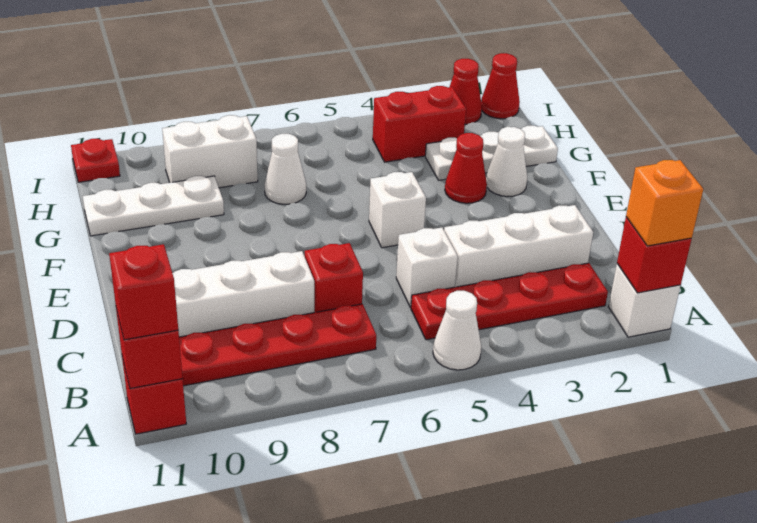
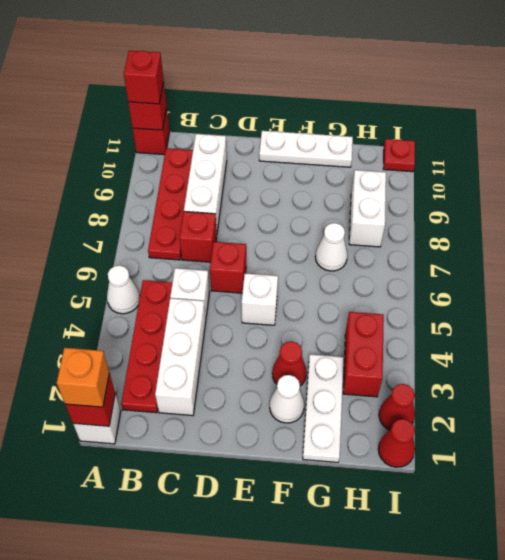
none -> red 1x1 brick [210,242,246,293]
white 1x3 plate [83,176,224,236] -> white 1x3 plate turned to [259,131,353,167]

